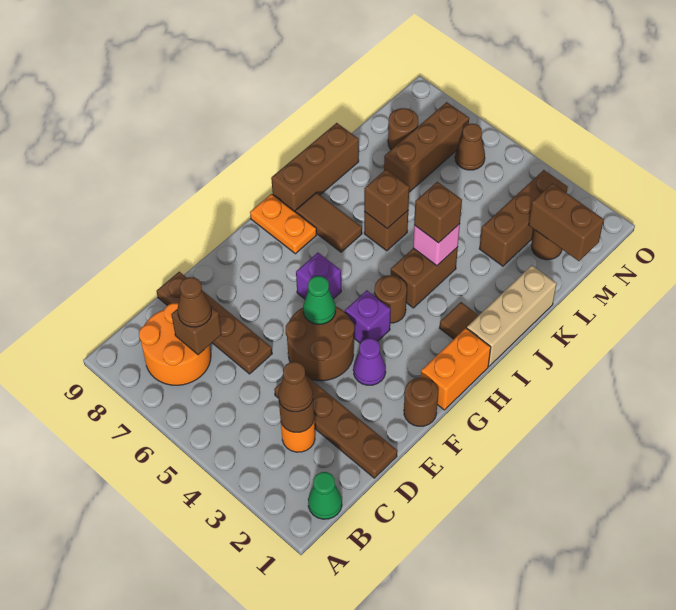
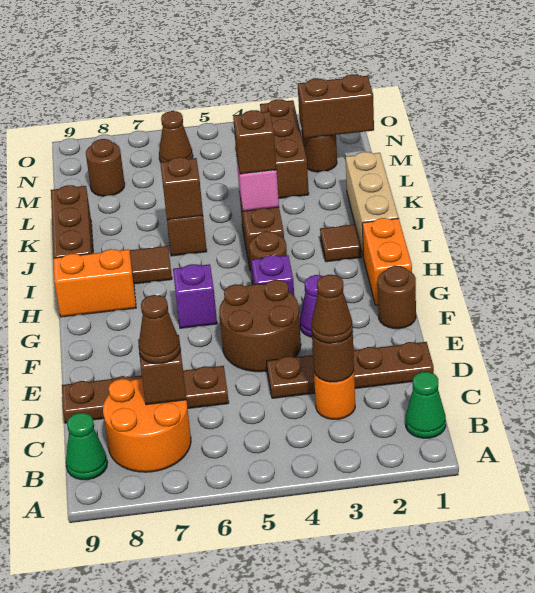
green 1x1 cone [303,276,336,324] -> green 1x1 cone moved to [66,413,107,480]
orange 1x2 plate [250,194,317,254] -> orange 1x2 brick [54,249,136,317]
brown 1x3 brick [384,102,469,192] -> none

